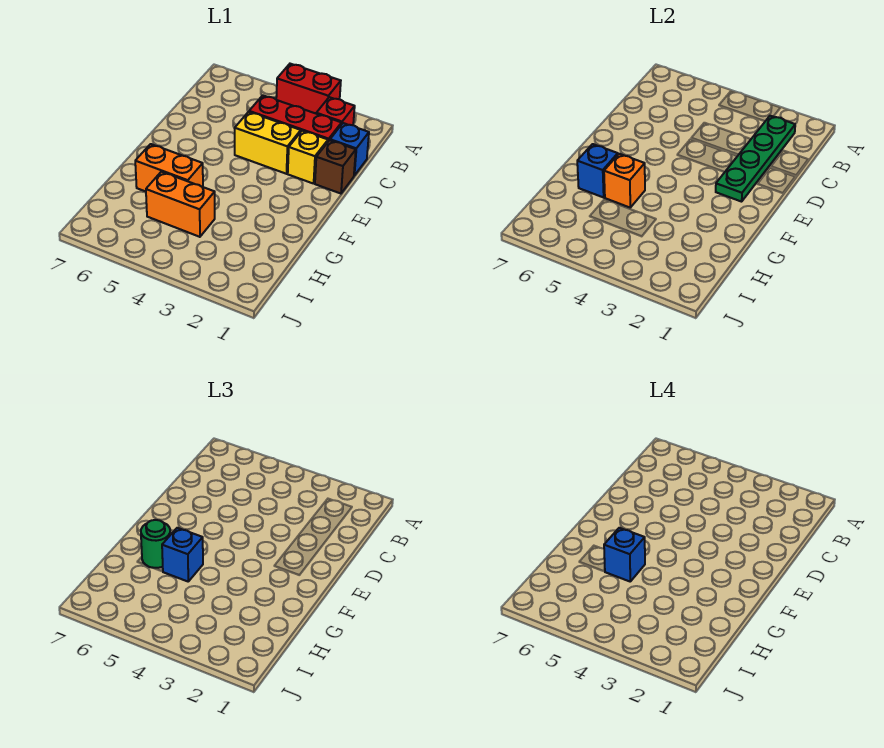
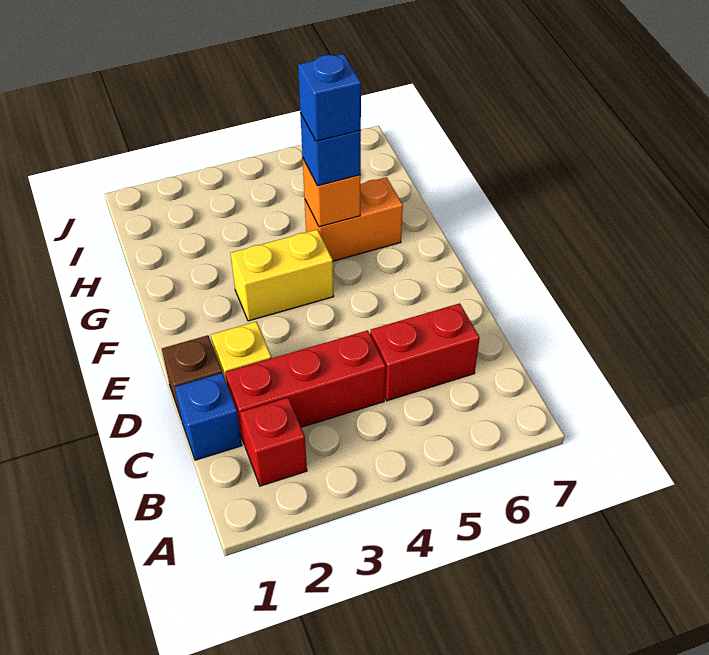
red 1x2 brick [276,64,341,113] -> red 1x2 brick moved to [370,303,480,401]
green 1x4 plate [716,116,795,202] -> none
yellow 1x2 brick [235,112,301,174] -> yellow 1x2 brick moved to [231,229,334,321]
blue 1x1 brick [577,144,618,197] -> none
green 1x1 round brick [141,520,170,568] -> none
orange 1x2 brick [146,172,215,237] -> none

